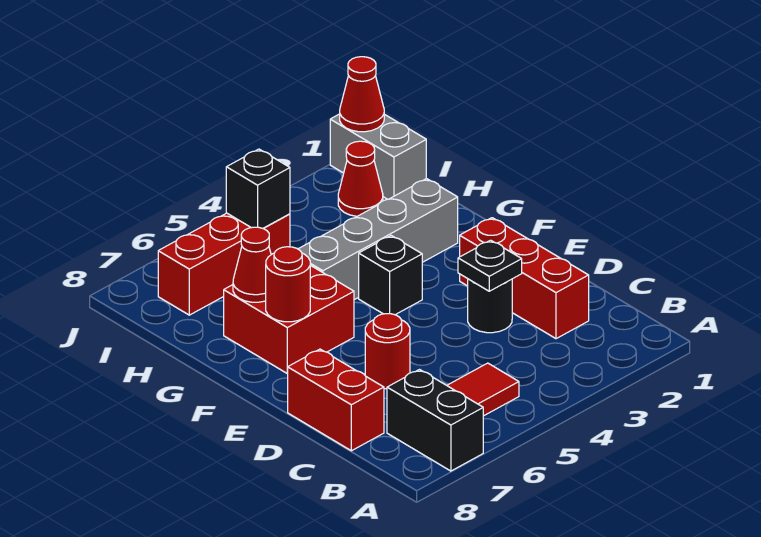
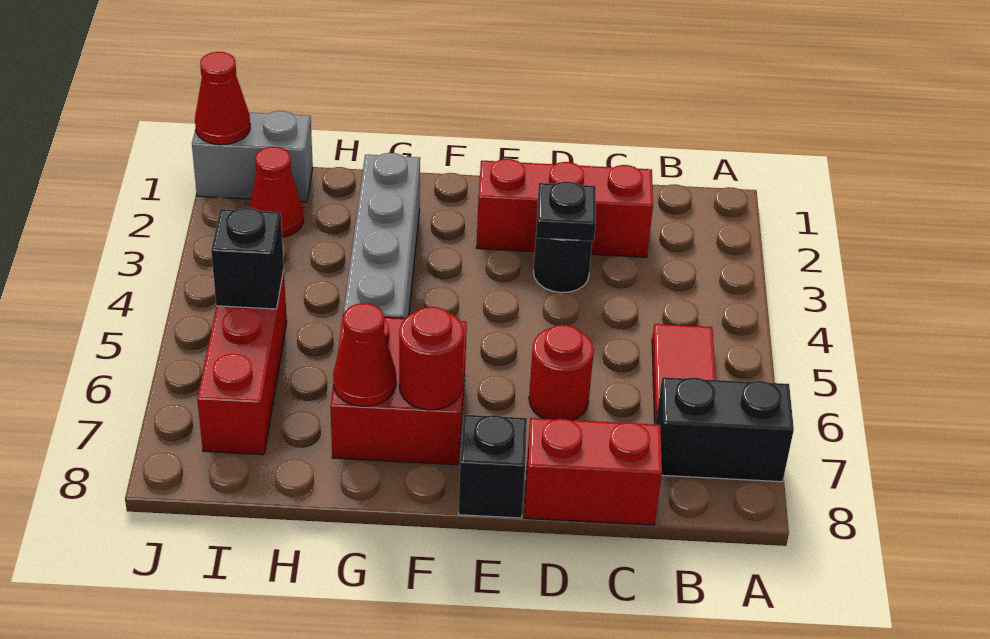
black 1x1 brick [359,236,422,315] -> black 1x1 brick moved to [458,415,527,518]

